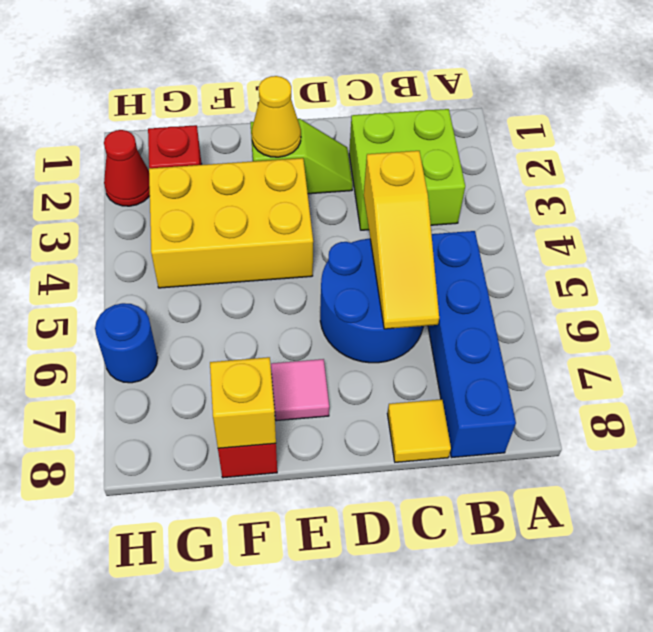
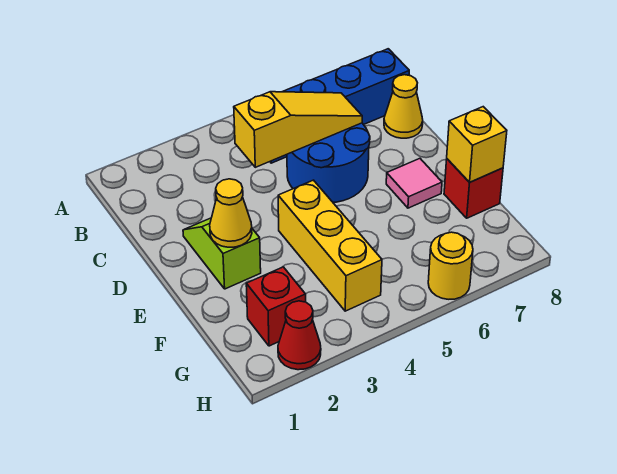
lime 2x2 brick [349,109,465,230] -> none
yellow 1x1 tile [387,399,451,462] -> yellow 1x1 cone [384,75,423,138]
yellow 2x3 brick [149,158,313,288] -> yellow 1x3 brick [278,180,382,311]
blue 1x1 round brick [95,303,158,383] -> yellow 1x1 round brick [428,232,473,299]

